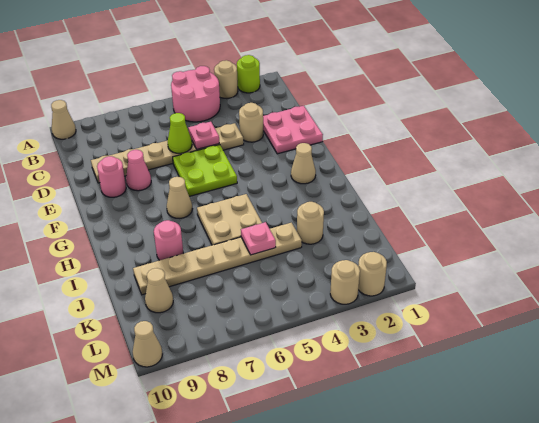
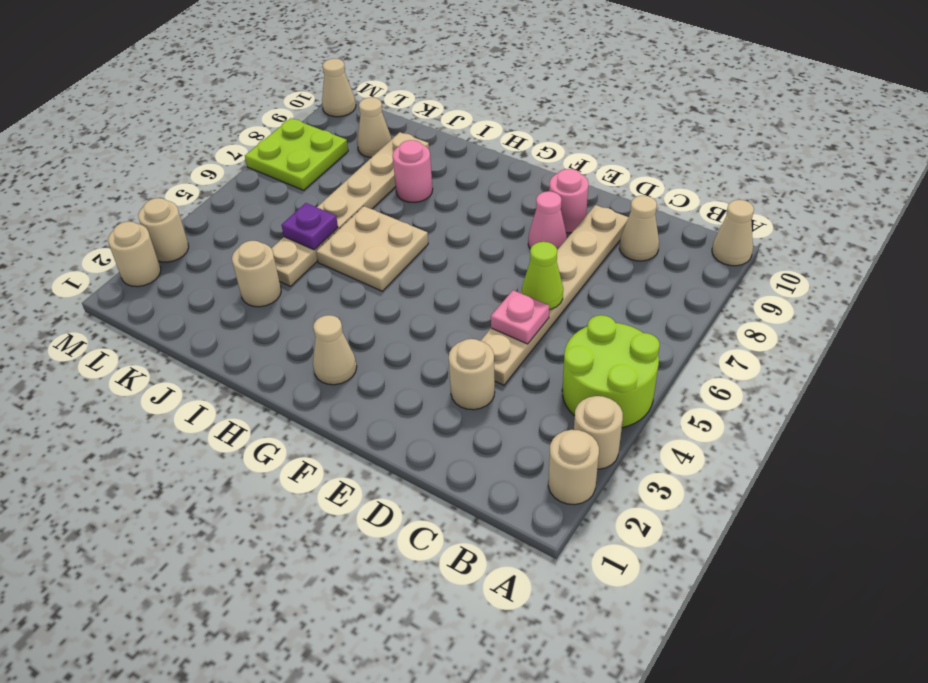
lime 1x1 round brick [237,55,260,93] -> tan 1x1 round brick [548,430,599,505]
pink 2x2 round brick [171,66,220,122] -> lime 2x2 round brick [562,315,660,428]
pink 2x2 plate [263,106,323,154] -> none
lime 2x2 plate [173,145,237,196] -> lime 2x2 plate moved to [245,118,348,190]
tan 1x1 cone [167,177,192,218] -> tan 1x1 cone moved to [619,196,659,261]
pink 1x1 plate [241,222,276,255] -> purple 1x1 plate [282,203,338,250]

